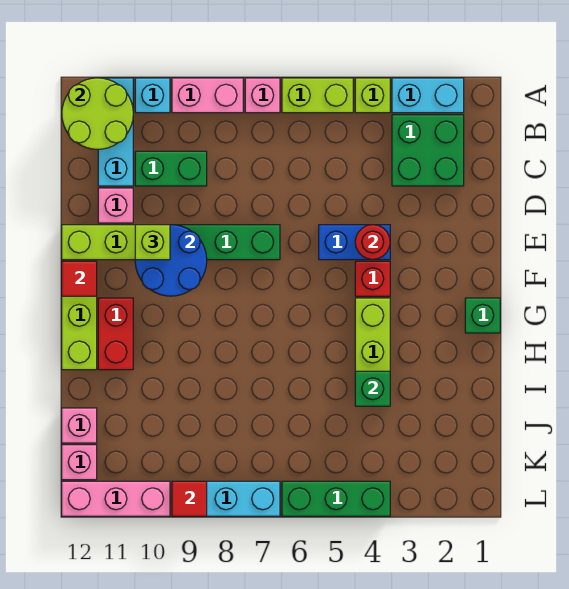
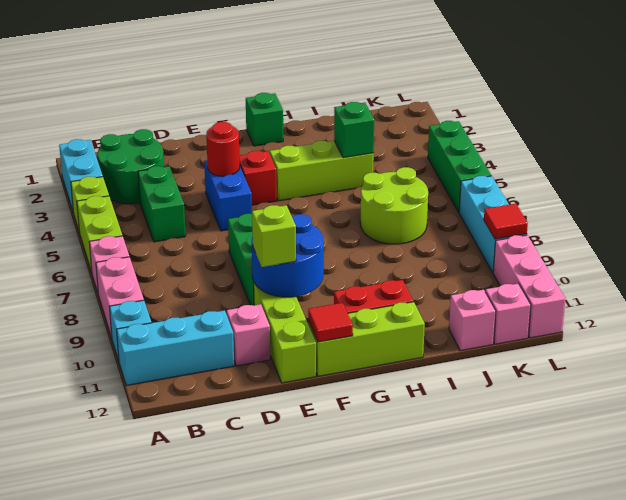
lime 2x2 round brick [62,78,133,149] -> lime 2x2 round brick moved to [360,167,428,244]
green 2x2 brick [392,115,464,186] -> green 2x2 round brick [98,129,164,204]
green 1x2 brick [135,151,207,186] -> green 1x2 brick moved to [138,166,186,242]

